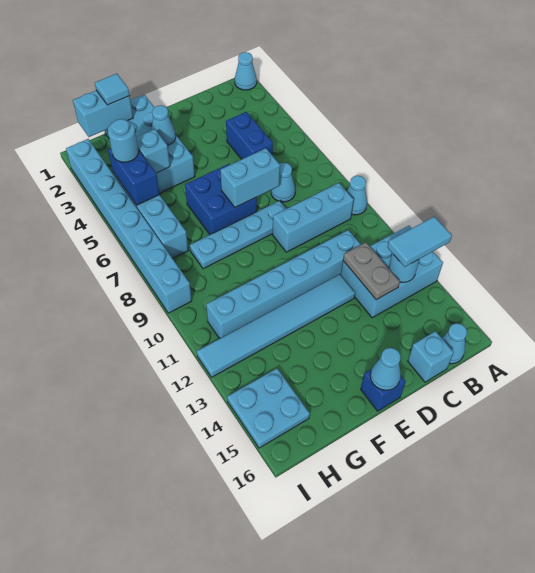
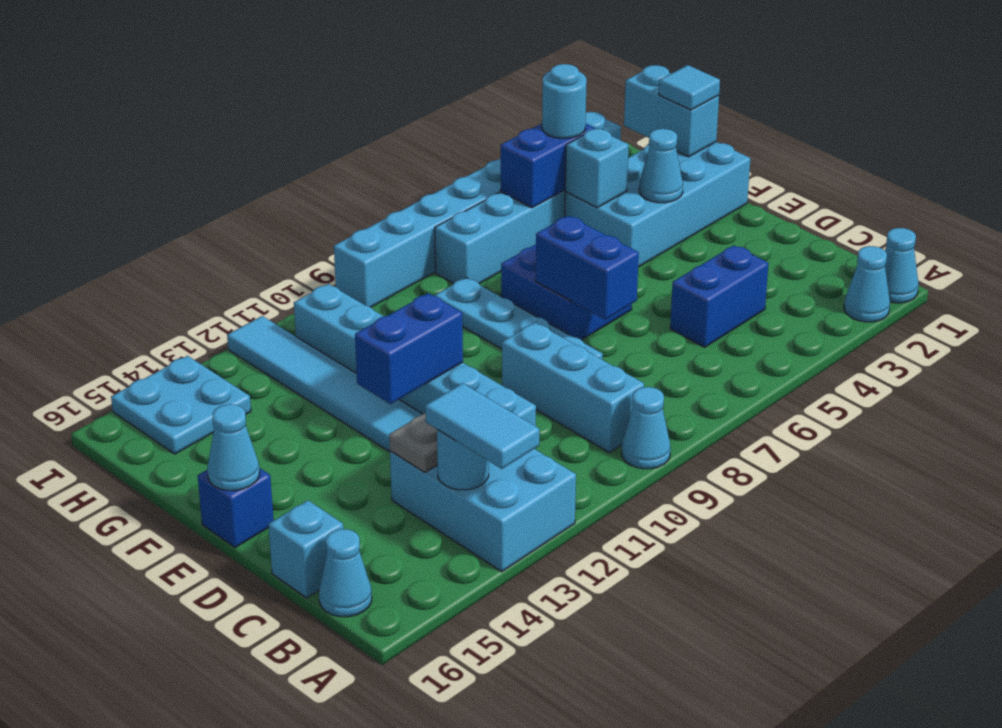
cyan 1x1 cone [271,163,295,202] -> cyan 1x1 cone moved to [844,246,890,322]
cyan 1x2 brick [220,148,280,207] -> blue 1x2 brick [536,216,639,319]
none -> blue 1x2 brick [355,293,463,404]

